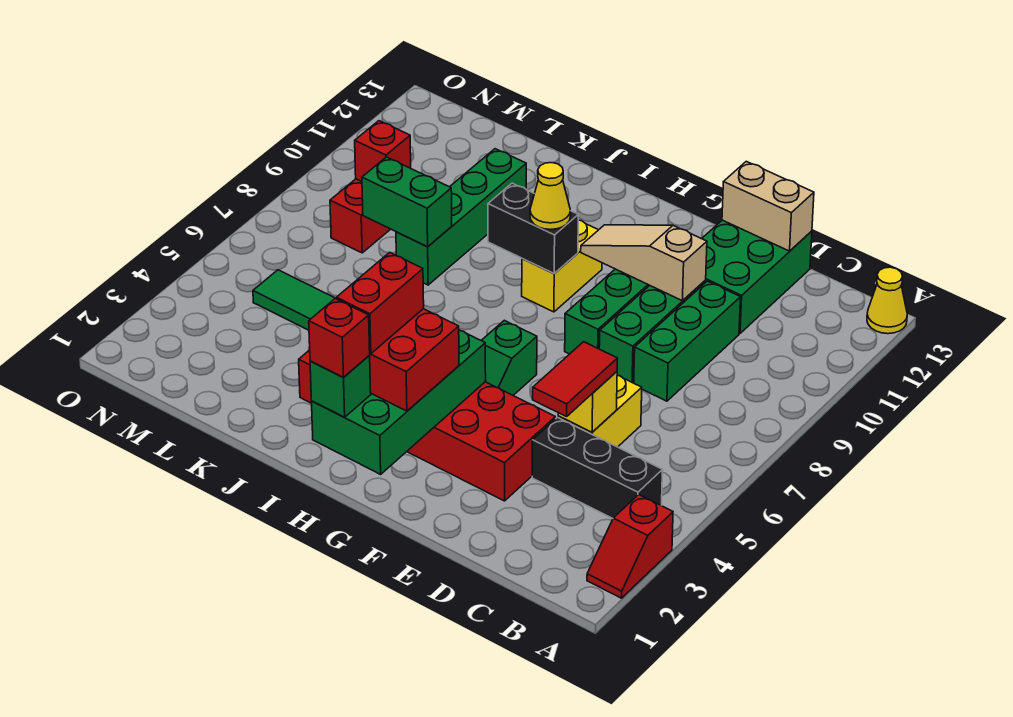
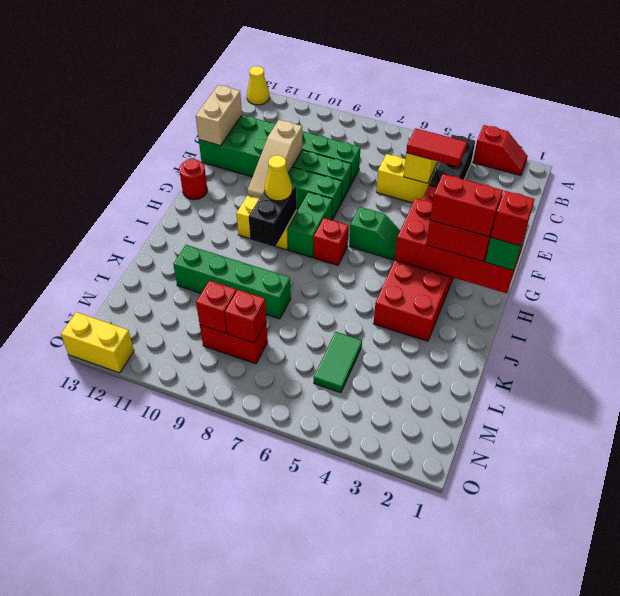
green 2x4 brick [312,330,486,474] -> red 2x4 brick [395,198,527,293]
none -> red 1x1 round brick [179,159,207,200]
none -> red 1x1 brick [314,218,349,265]
green 1x2 brick [362,157,452,247] -> green 1x2 brick moved to [288,192,332,257]
none -> red 1x1 brick [225,290,266,343]
none -> yellow 1x2 brick [61,312,134,373]

